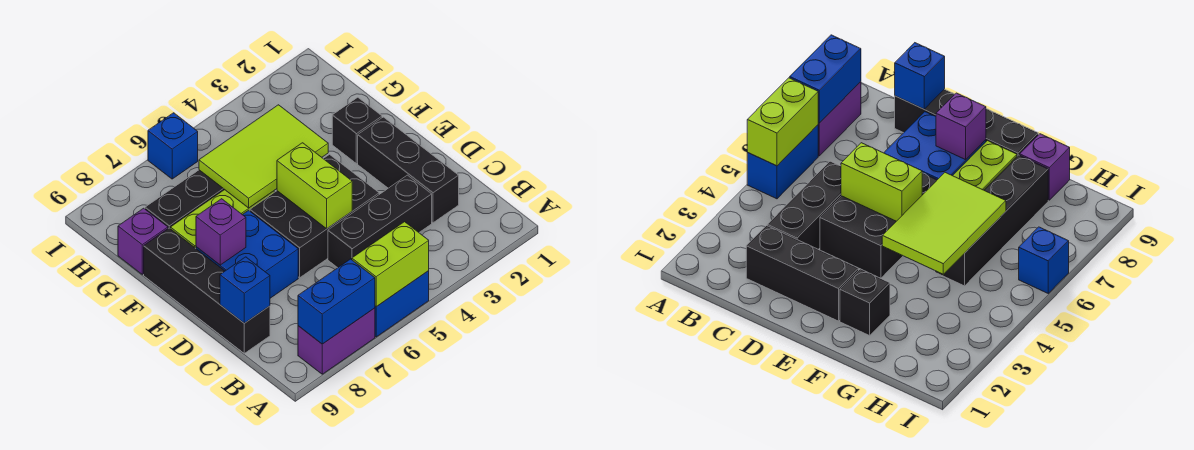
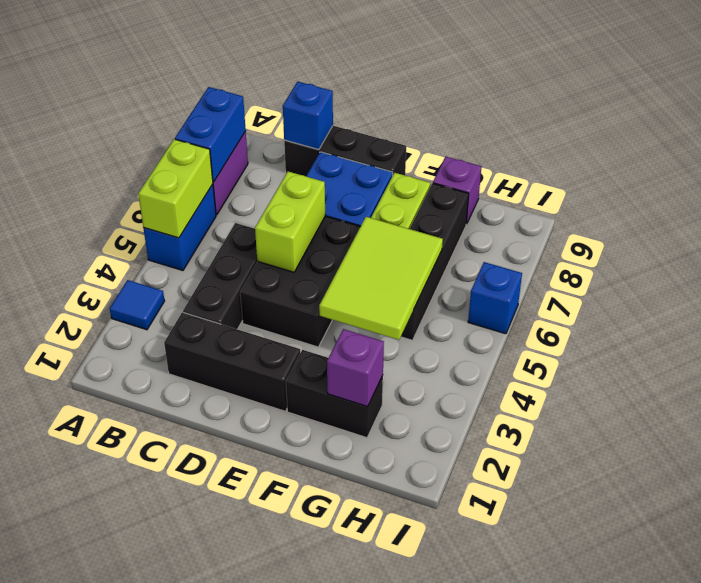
none -> blue 1x1 tile [110,280,164,330]
black 1x4 brick [144,228,270,353] -> black 1x3 brick [284,126,406,176]
lime 1x2 brick [277,143,352,229] -> lime 1x2 brick turned to [255,172,325,272]
purple 1x1 brick [196,199,246,265] -> purple 1x1 brick moved to [327,329,384,407]
black 1x1 brick [332,97,382,164] -> black 1x2 brick [286,350,383,438]

